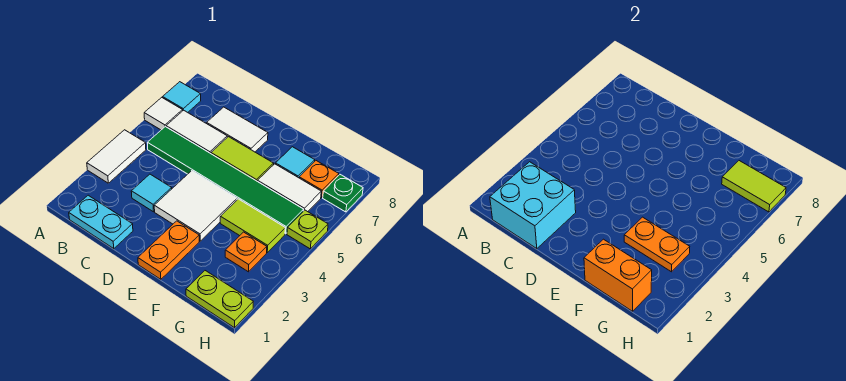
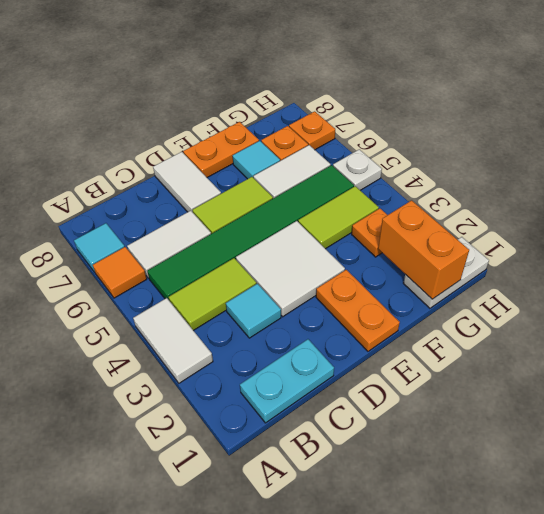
white 1x1 tile [144,97,183,130] -> orange 1x1 tile [93,247,147,298]
cyan 2x2 brick [490,162,576,249] -> none
white 1x2 tile [207,107,268,152] -> white 1x2 tile turned to [153,152,221,212]
orange 1x2 brick [584,239,652,311] -> orange 1x2 brick turned to [378,200,469,299]
orange 1x2 plate [624,217,690,272] -> orange 1x2 plate moved to [183,122,259,177]
lime 1x2 plate [186,271,253,328] -> white 1x2 plate [403,237,489,308]
lime 1x2 tile [722,161,786,212] -> lime 1x2 tile moved to [169,258,256,331]
lime 1x1 plate [287,210,328,249] -> white 1x1 plate [333,149,382,190]
green 1x1 plate [323,175,363,212] -> orange 1x1 plate [289,111,335,150]

